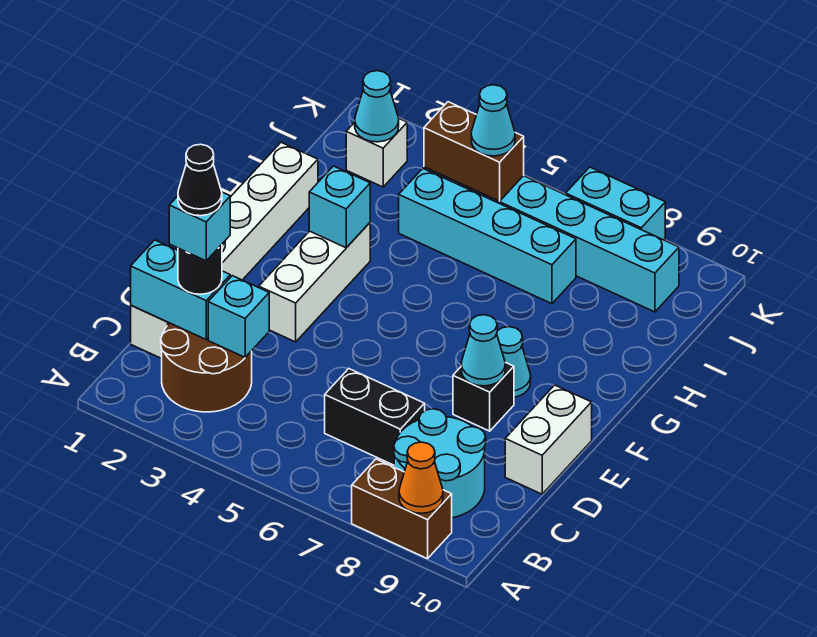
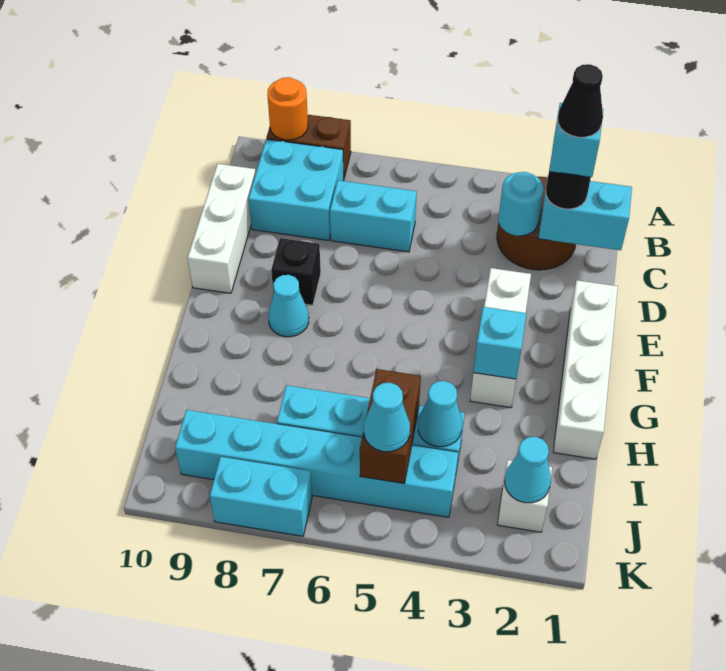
orange 1x1 cone [399,442,443,513] -> orange 1x1 round brick [267,77,308,140]
cyan 2x2 round brick [394,409,486,518] -> cyan 2x2 brick [249,139,344,241]
white 1x6 brick [131,142,318,359] -> white 1x4 brick [553,280,618,459]
cyan 1x1 brick [208,276,269,357] -> cyan 1x1 round brick [499,172,544,236]
black 1x2 brick [325,369,425,465] -> cyan 1x2 brick [330,180,417,252]
white 1x2 brick [505,385,592,494] -> white 1x3 brick [188,164,256,293]
cyan 1x1 cone [461,315,505,386] -> cyan 1x1 cone moved to [418,381,462,447]
brown 1x2 brick [424,102,524,201] -> brown 1x2 brick turned to [360,369,421,484]

